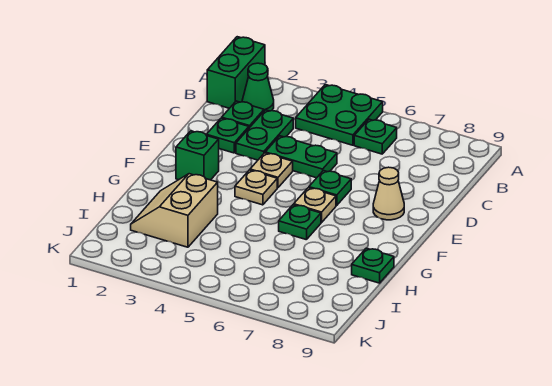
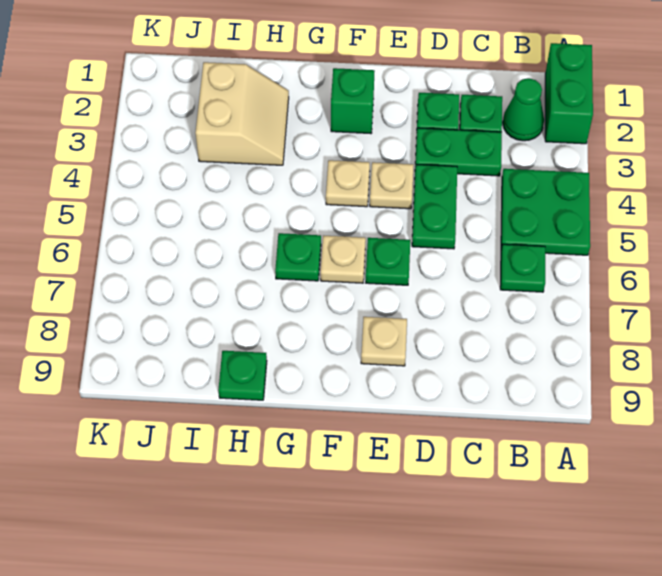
green 1x2 brick [207,37,265,108] -> green 1x2 brick turned to [545,43,593,144]
tan 1x1 cone [373,167,404,220] -> tan 1x1 plate [361,317,407,366]
tan 2x2 slope [131,174,218,247] -> tan 2x2 slope turned to [195,62,289,165]

